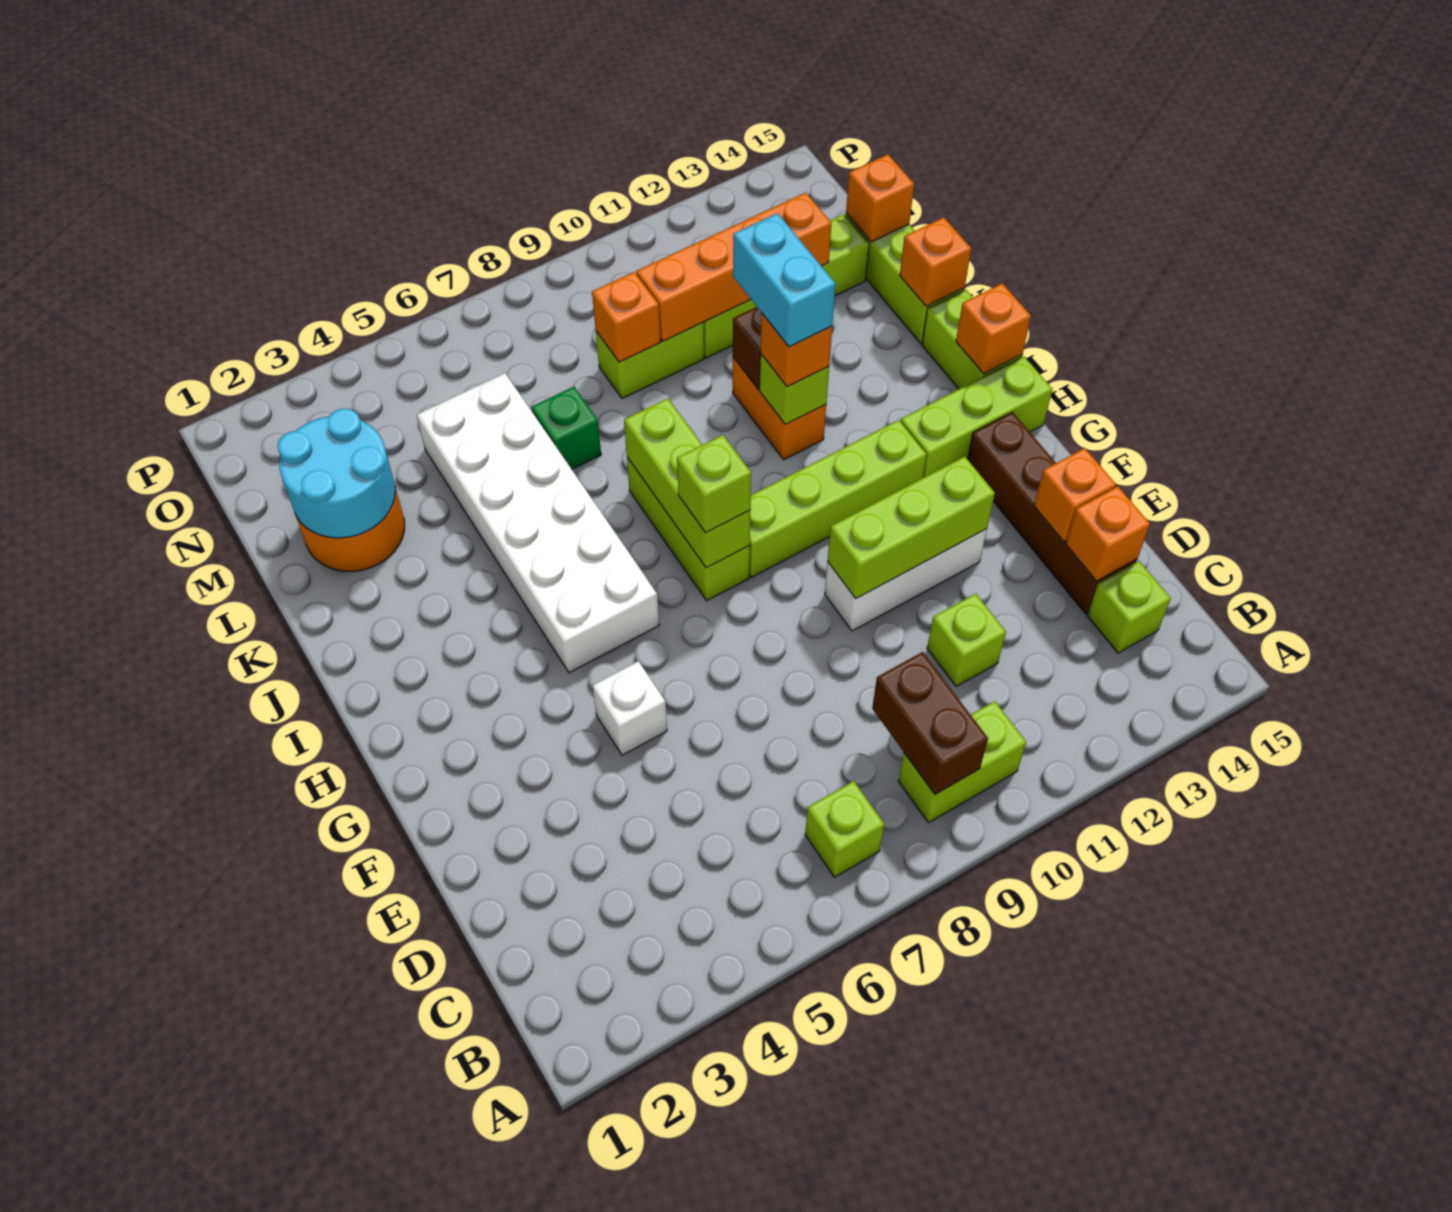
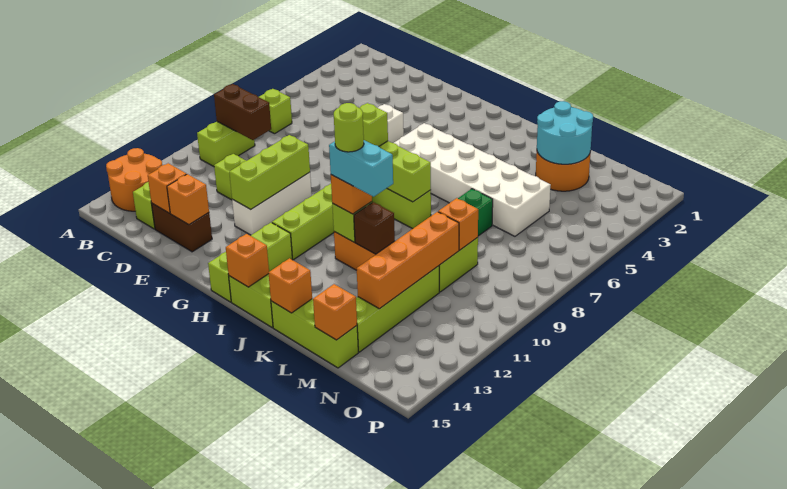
none -> orange 2x2 round brick [106,148,162,211]
brown 1x4 brick [968,412,1137,614] -> brown 1x2 brick [152,203,212,252]
none -> lime 1x1 round brick [334,103,364,152]

